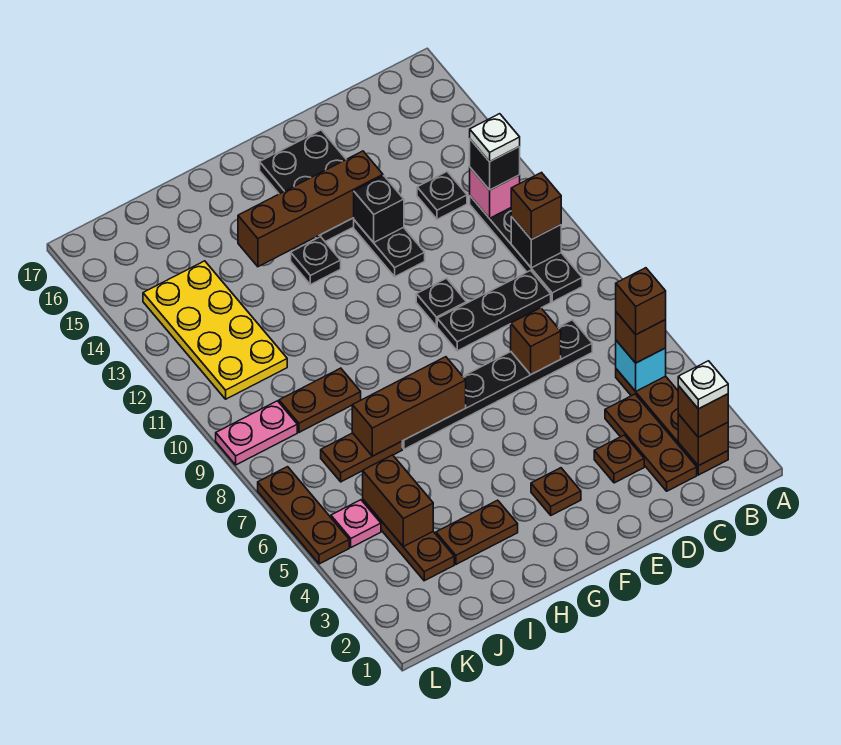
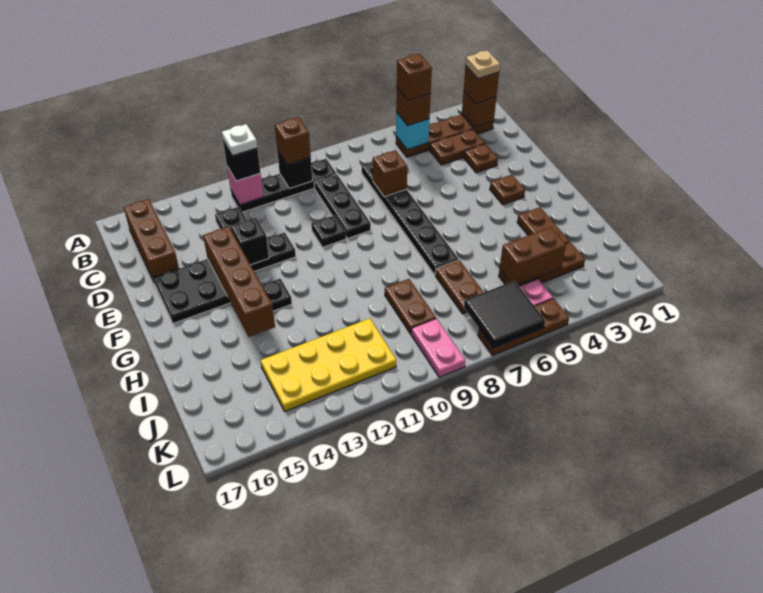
white 1x1 plate [678,361,728,409] -> tan 1x1 plate [466,50,500,79]
brown 1x3 plate [605,394,697,491] -> brown 1x2 plate [430,129,485,165]
brown 1x3 brick [352,357,466,456] -> brown 1x3 brick moved to [124,199,179,282]
none -> black 2x2 tile [464,281,545,348]

